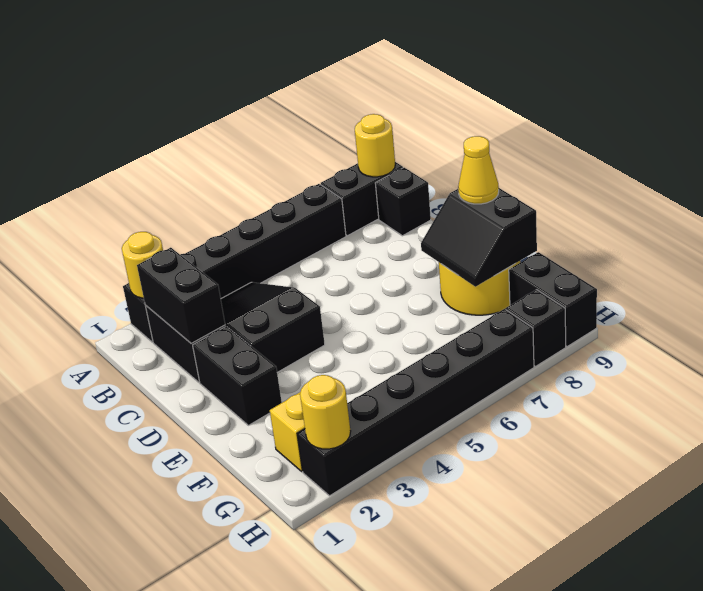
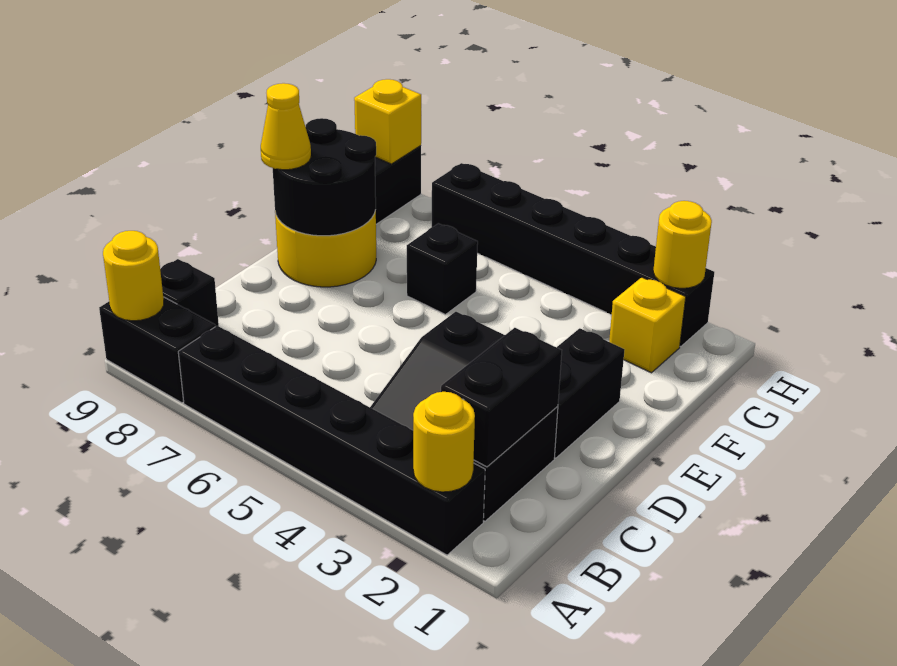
black 2x2 slope [421,188,537,287] -> black 2x2 round brick [273,118,376,236]
black 1x1 brick [506,290,566,366] -> black 1x1 brick moved to [407,223,478,315]
none -> yellow 1x1 brick [354,79,421,164]

